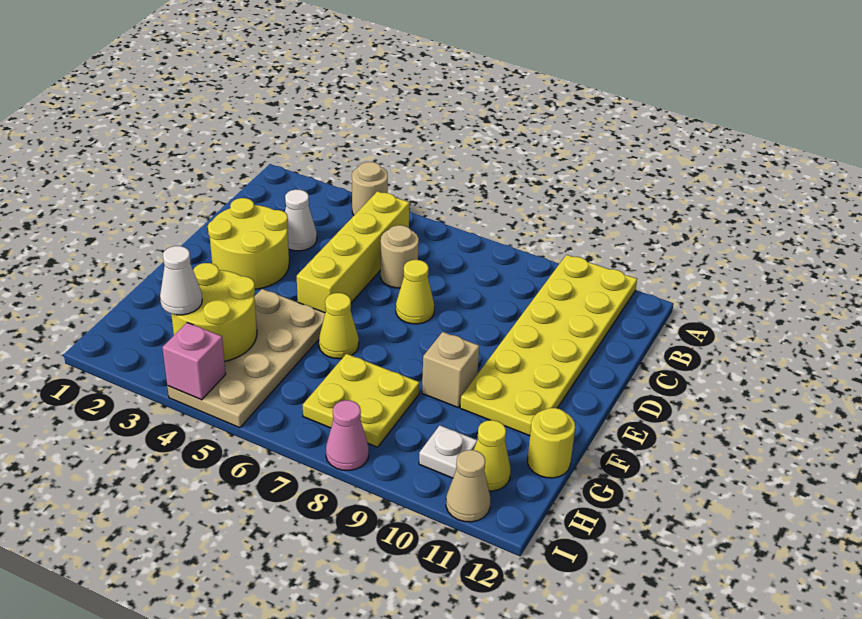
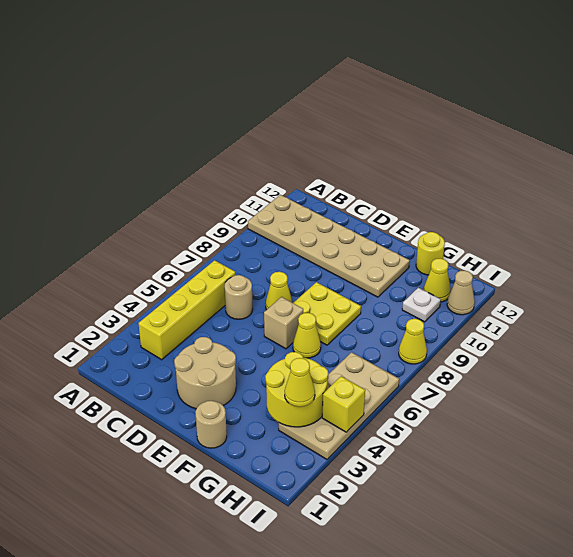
tan 1x1 round brick [352,162,388,215] -> tan 1x1 round brick moved to [195,401,227,448]
yellow 2x6 plate [460,255,637,436] -> tan 2x6 plate [248,195,410,297]
yellow 1x4 brick [297,191,410,312] -> yellow 1x4 brick turned to [138,260,235,360]
white 1x1 cone [285,190,317,251] -> none
yellow 2x2 round brick [208,198,289,289] -> tan 2x2 round brick [174,337,236,409]
tan 2x4 plate [167,289,325,428] -> tan 2x4 plate turned to [279,352,399,459]
tan 1x1 brick [422,332,479,407] -> tan 1x1 brick moved to [264,297,303,349]
yellow 2x2 plate [303,354,420,447] -> yellow 2x2 plate moved to [294,282,361,345]
white 1x1 cone [160,246,202,315] -> yellow 1x1 cone [285,358,315,407]
pink 1x1 brick [162,323,226,400] -> yellow 1x1 brick [322,376,365,432]
pink 1x1 cone [326,400,369,470] -> yellow 1x1 cone [399,319,427,364]

